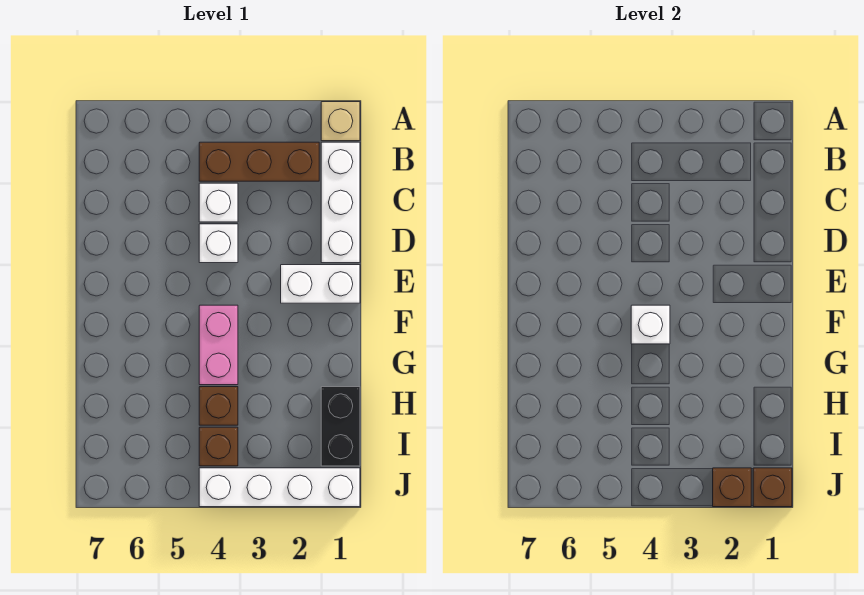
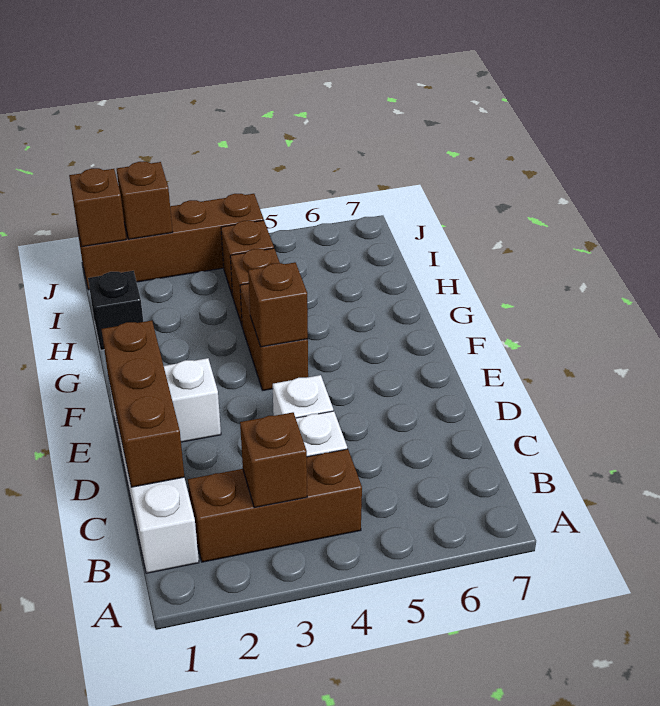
tan 1x1 brick [321,102,360,141] -> none
none -> brown 1x1 brick [240,412,307,508]
none -> brown 1x3 brick [101,321,184,487]
pink 1x2 brick [199,305,238,385] -> brown 1x2 brick [240,284,308,390]
white 1x1 brick [631,305,670,344] -> brown 1x1 brick [248,262,308,347]
black 1x2 brick [321,387,360,466] -> black 1x1 brick [88,271,143,350]
white 1x4 brick [199,468,360,507] -> brown 1x4 brick [77,194,264,290]

